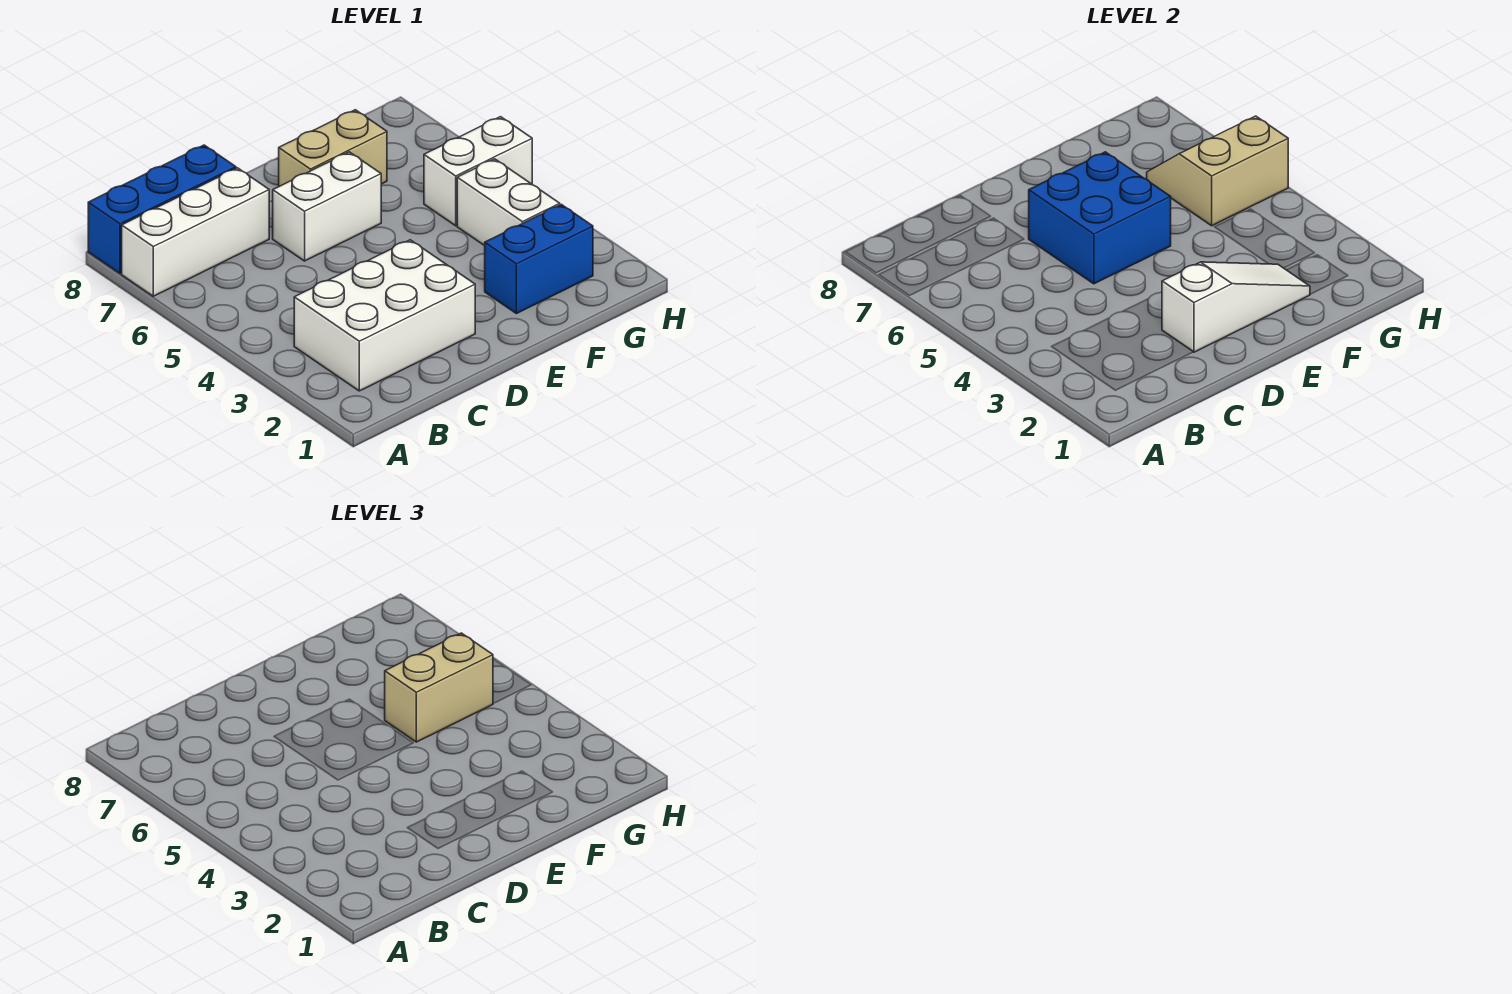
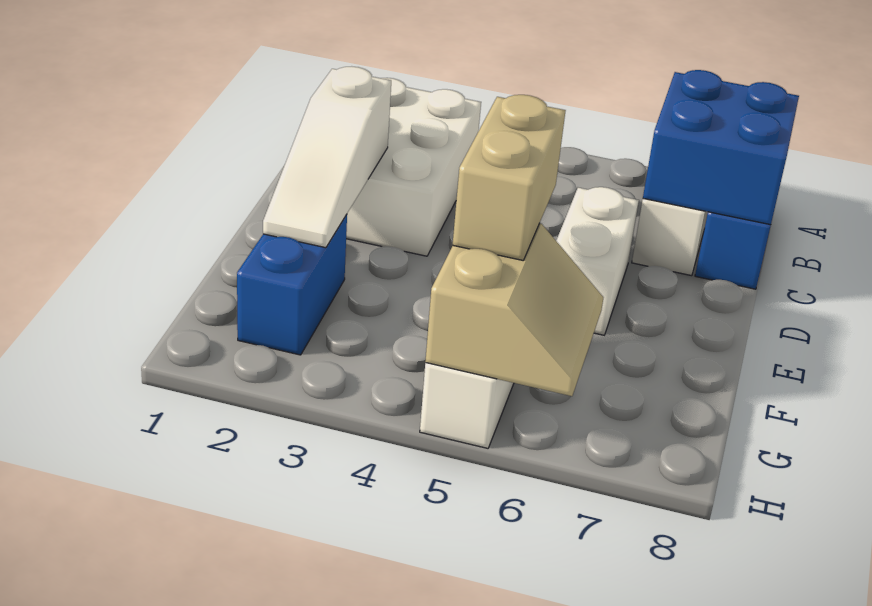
blue 2x2 brick [1029,152,1171,284] -> blue 2x2 brick moved to [643,70,799,225]
tan 1x2 brick [279,110,387,186] -> none
white 1x2 brick [457,159,560,246] -> none

